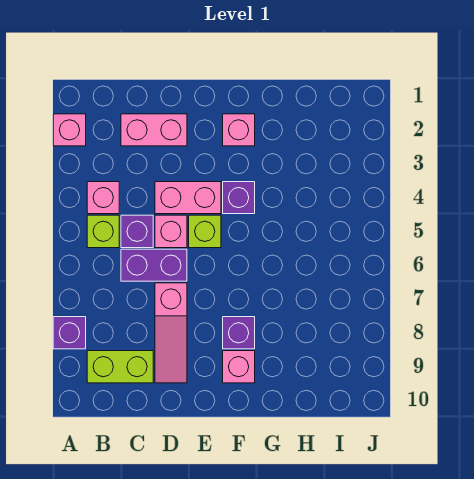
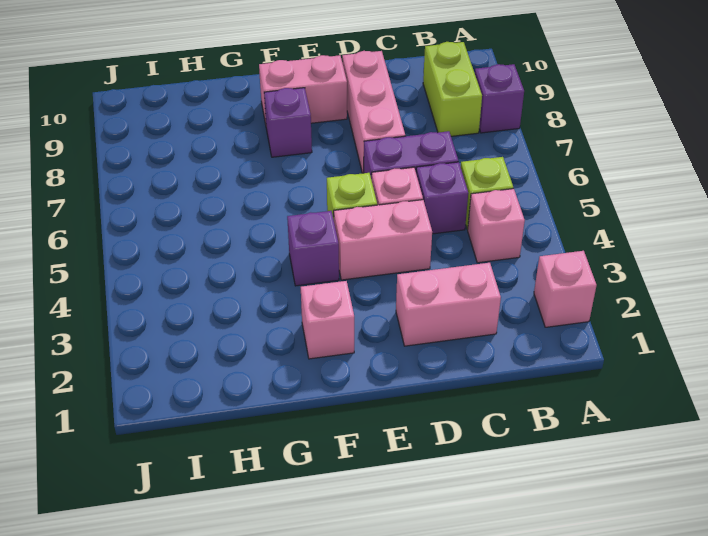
lime 1x2 brick [87,351,153,383] -> lime 1x2 brick turned to [423,42,482,136]
pink 1x3 slope [155,283,187,383] -> pink 1x3 brick [342,51,405,173]
pink 1x1 brick [223,351,255,383] -> pink 1x2 brick [259,55,347,124]

